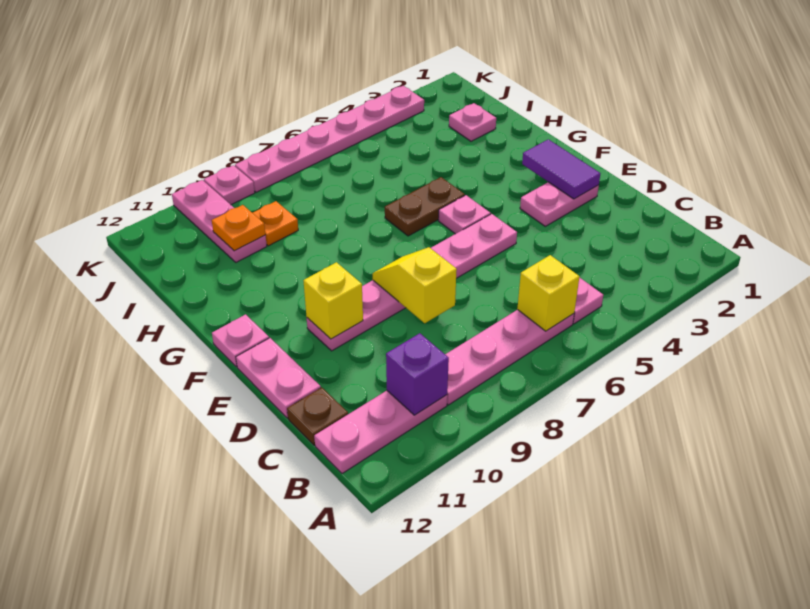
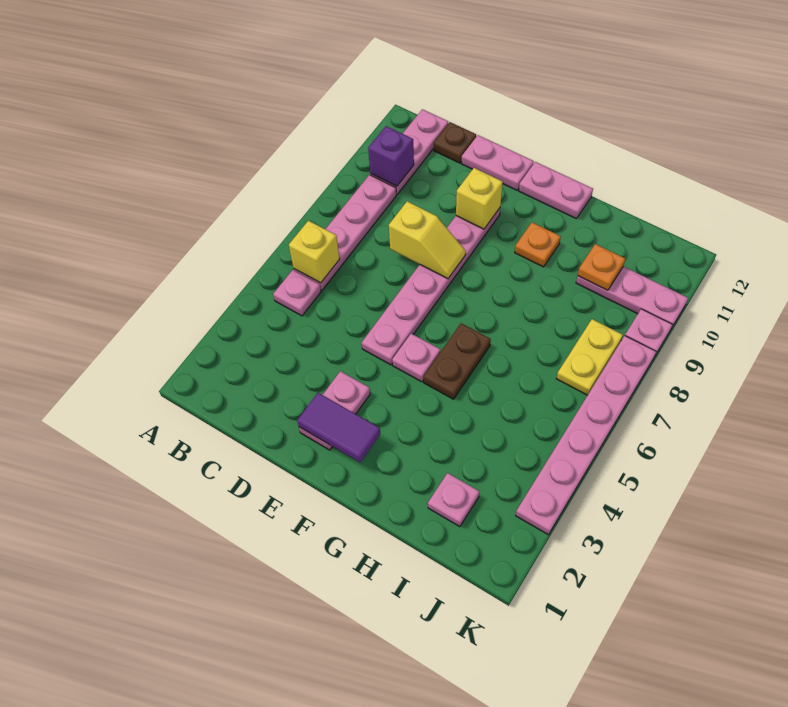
pink 1x1 plate [212,314,269,367] -> pink 1x2 plate [519,162,593,219]
orange 1x1 plate [253,201,298,246] -> orange 1x1 plate moved to [515,222,561,267]
none -> yellow 1x2 plate [556,319,623,395]

